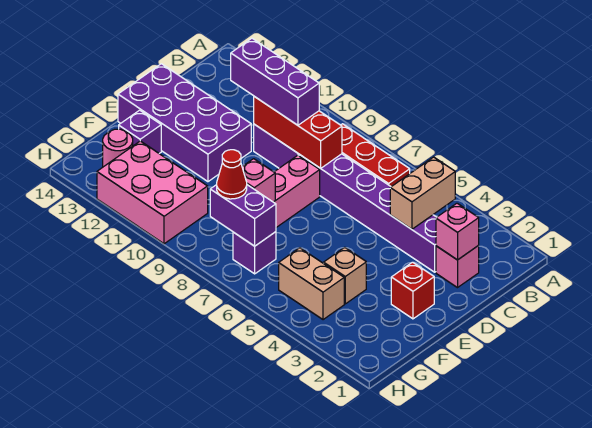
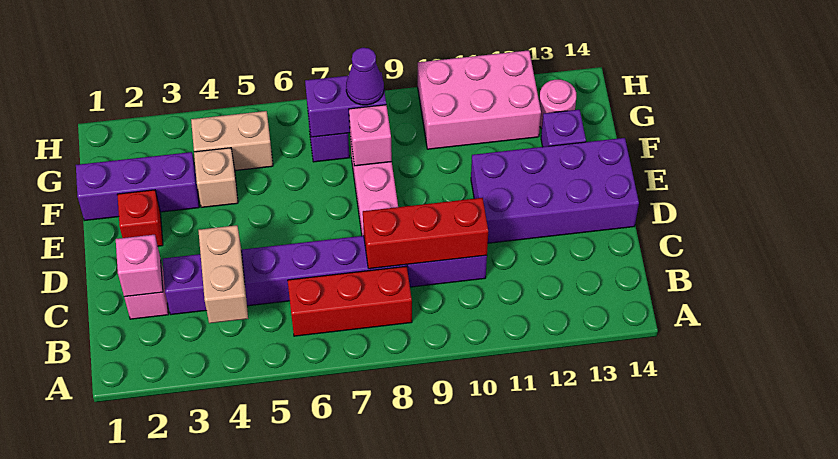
purple 1x3 brick [231,38,319,125] -> purple 1x3 brick moved to [76,152,199,221]
red 1x1 cone [217,150,247,199] -> purple 1x1 cone [346,48,384,105]

